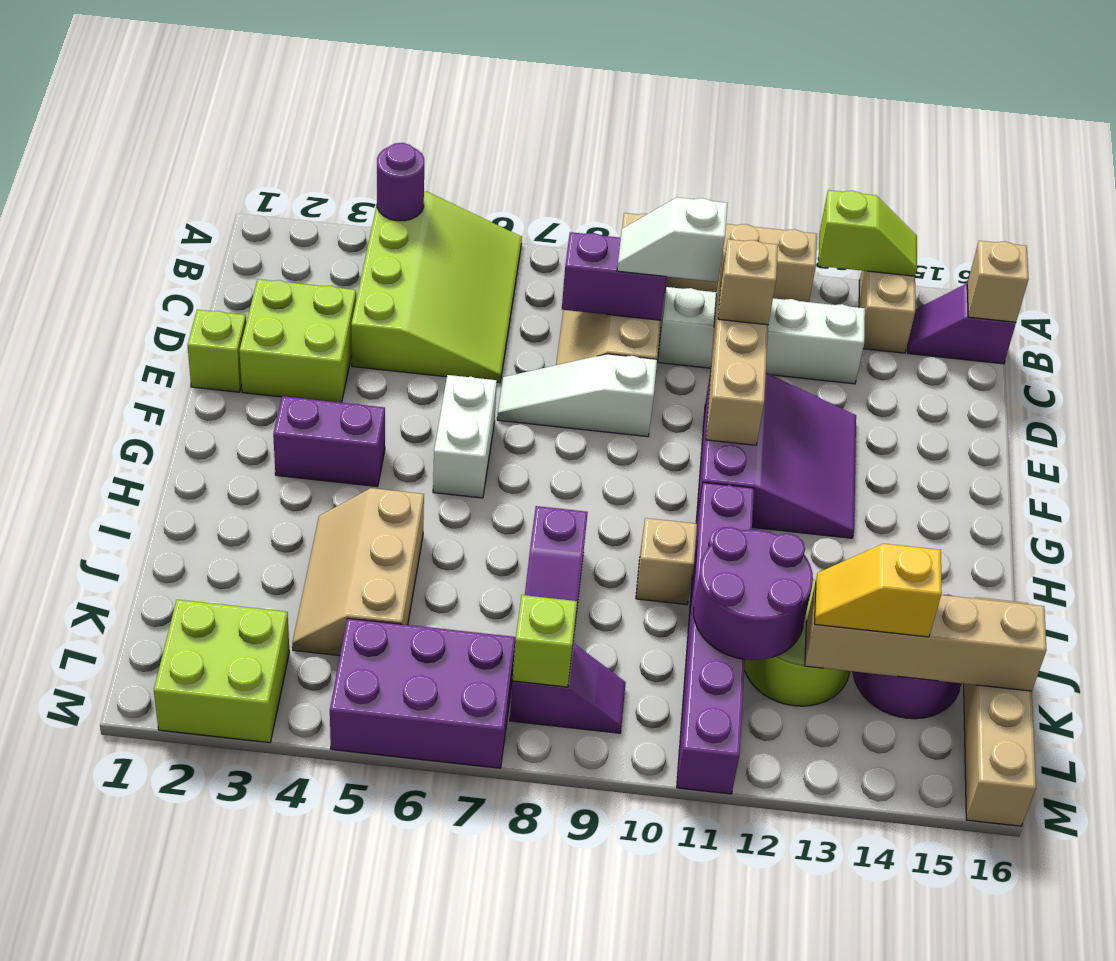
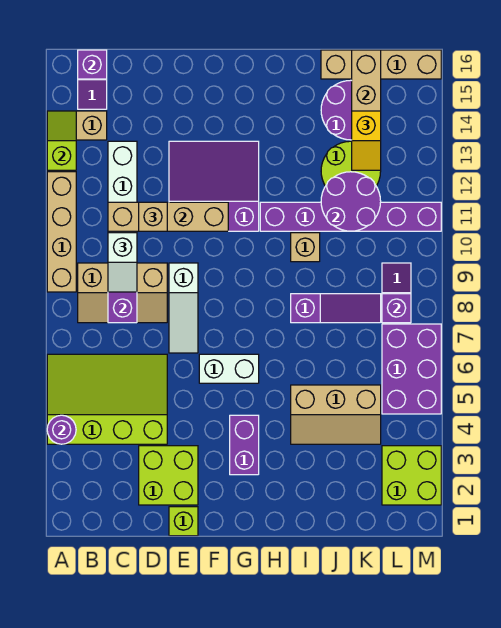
tan 1x1 brick [967,241,1028,322] -> purple 1x1 brick [78,50,107,79]
lime 1x1 brick [513,595,577,687] -> purple 1x1 brick [382,294,411,323]

